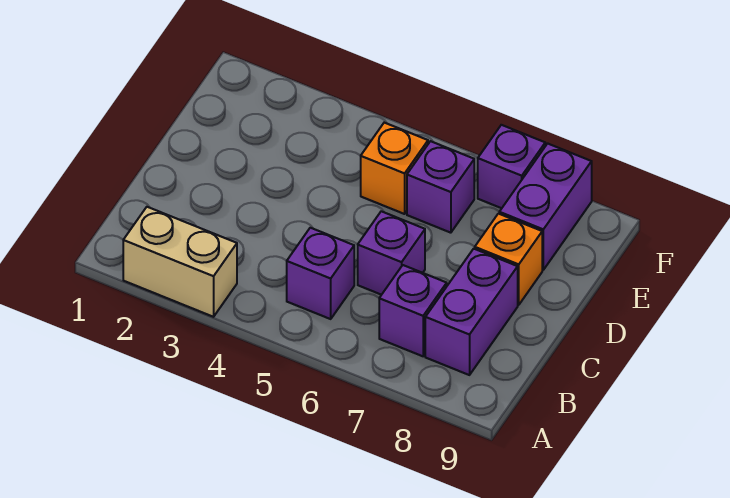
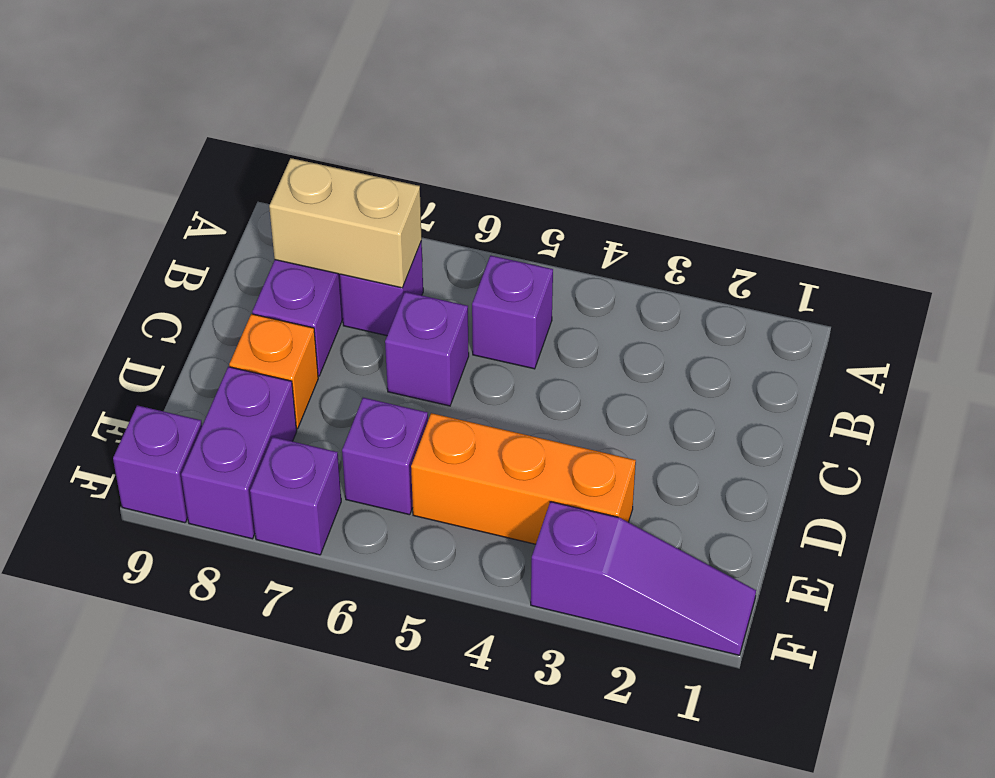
tan 1x2 brick [123,207,237,317] -> tan 1x2 brick moved to [269,158,422,288]
orange 1x1 brick [361,123,428,214] -> orange 1x3 brick [411,413,636,544]
none -> purple 1x3 slope [531,502,756,655]
none -> purple 1x1 brick [113,405,202,523]

